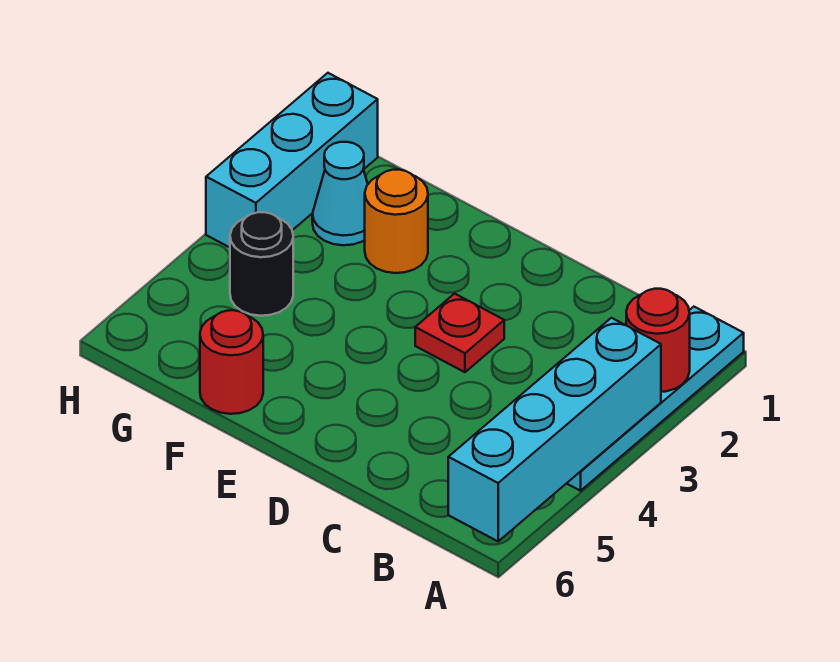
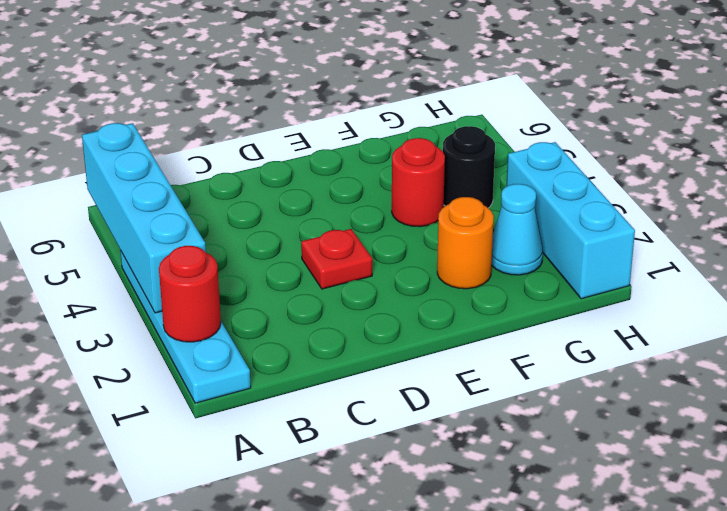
red 1x1 round brick [200,310,263,414] -> red 1x1 round brick moved to [392,138,445,227]

